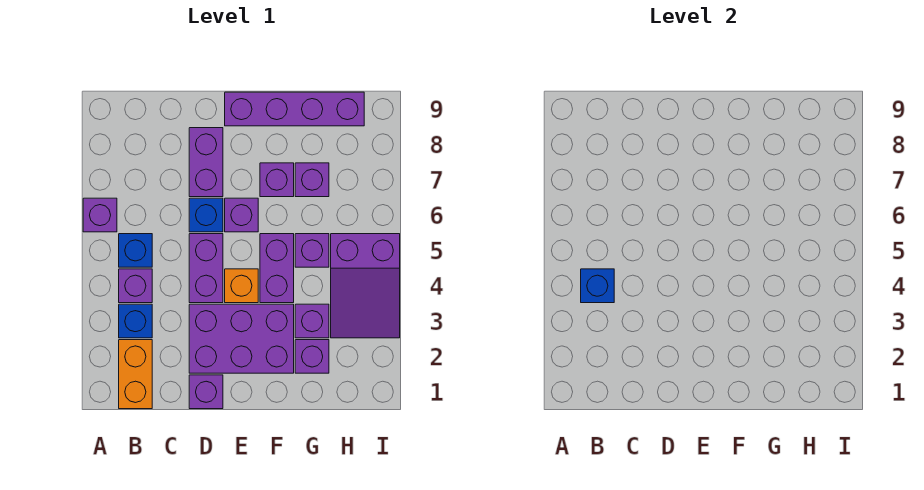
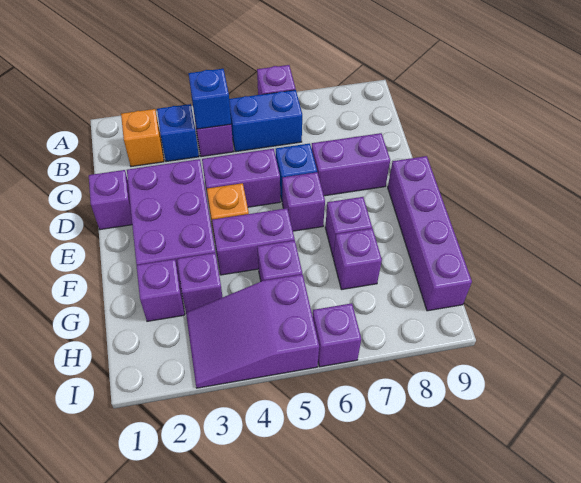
orange 1x2 brick [119,340,152,409] -> orange 1x1 brick [121,109,164,167]
blue 1x1 brick [119,234,152,267] -> blue 1x2 brick [229,90,302,152]
none -> purple 1x1 brick [313,303,361,367]

